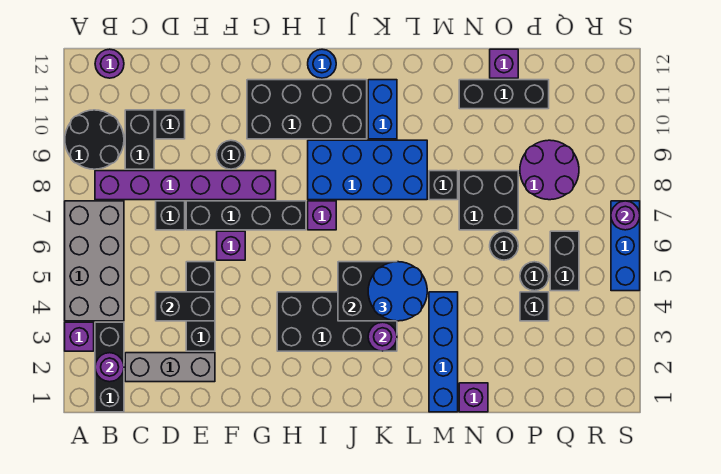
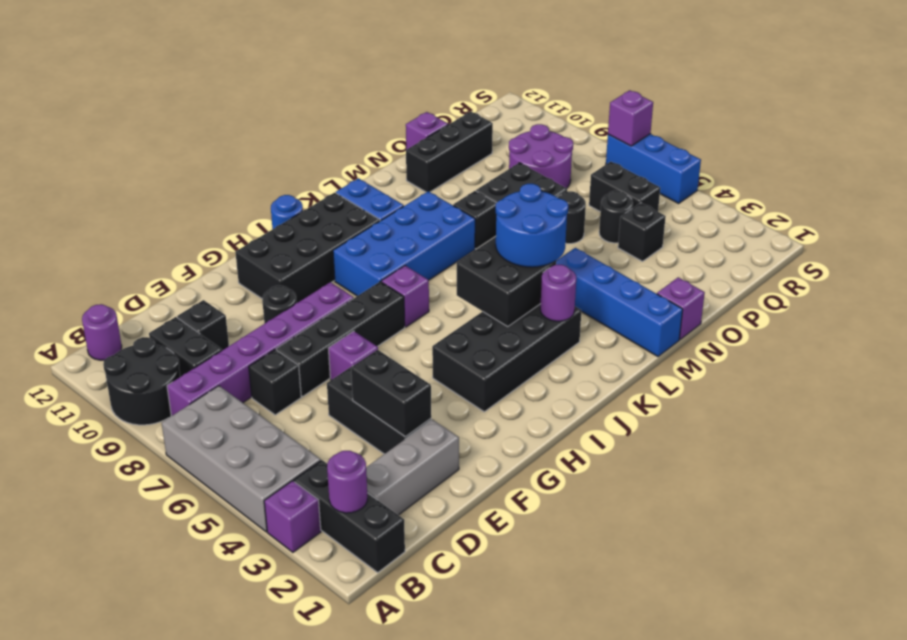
black 1x2 brick [156,292,215,321] -> black 1x2 brick turned to [351,350,431,437]
purple 1x1 round brick [611,201,640,230] -> purple 1x1 brick [608,90,653,146]

